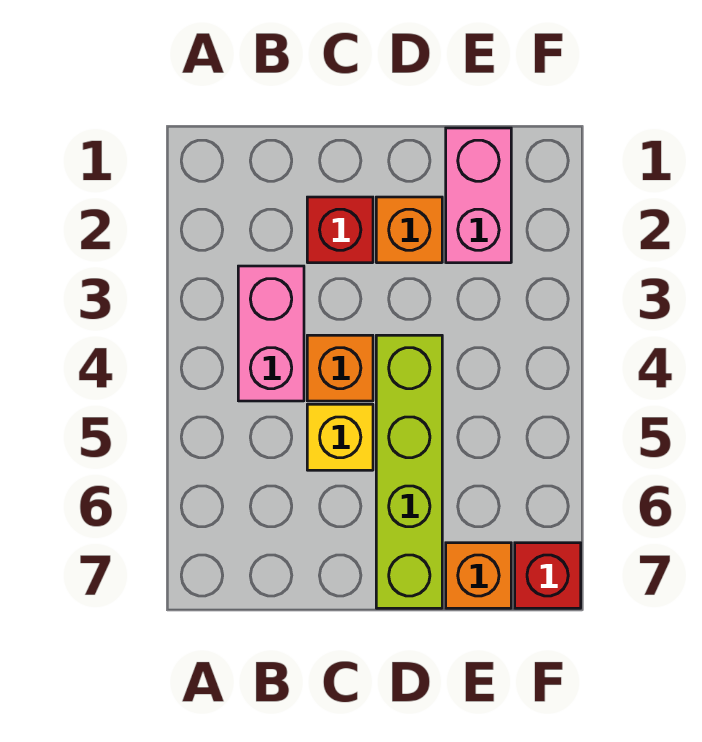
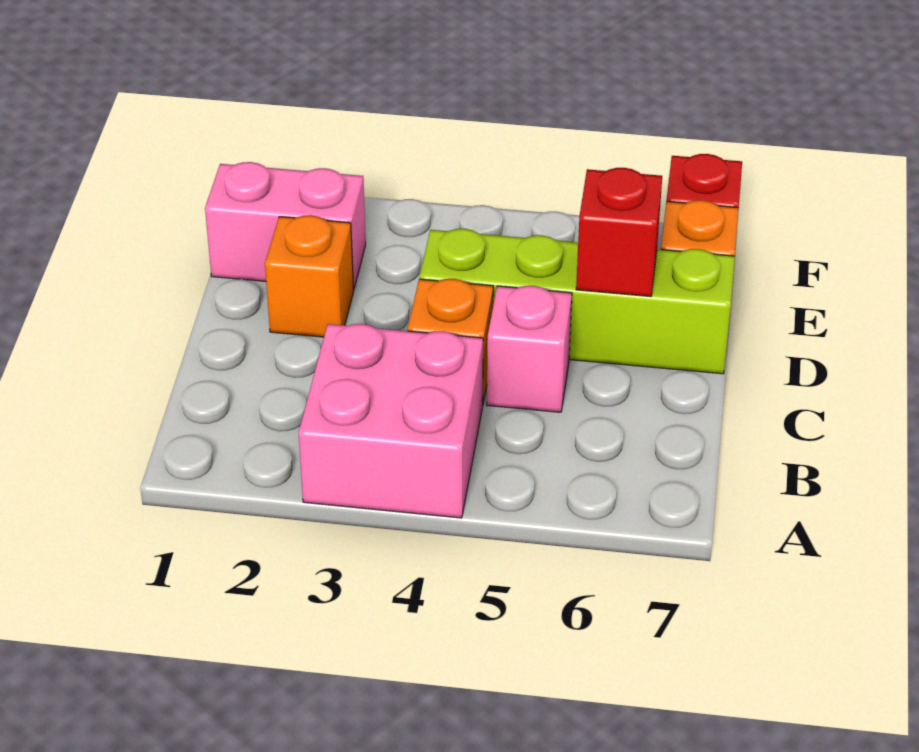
pink 1x2 brick [238,266,304,401] -> pink 2x2 brick [299,324,483,518]
red 1x1 brick [307,197,373,263] -> red 1x1 brick moved to [576,168,662,297]
yellow 1x1 brick [307,404,373,470] -> pink 1x1 brick [487,286,572,412]

